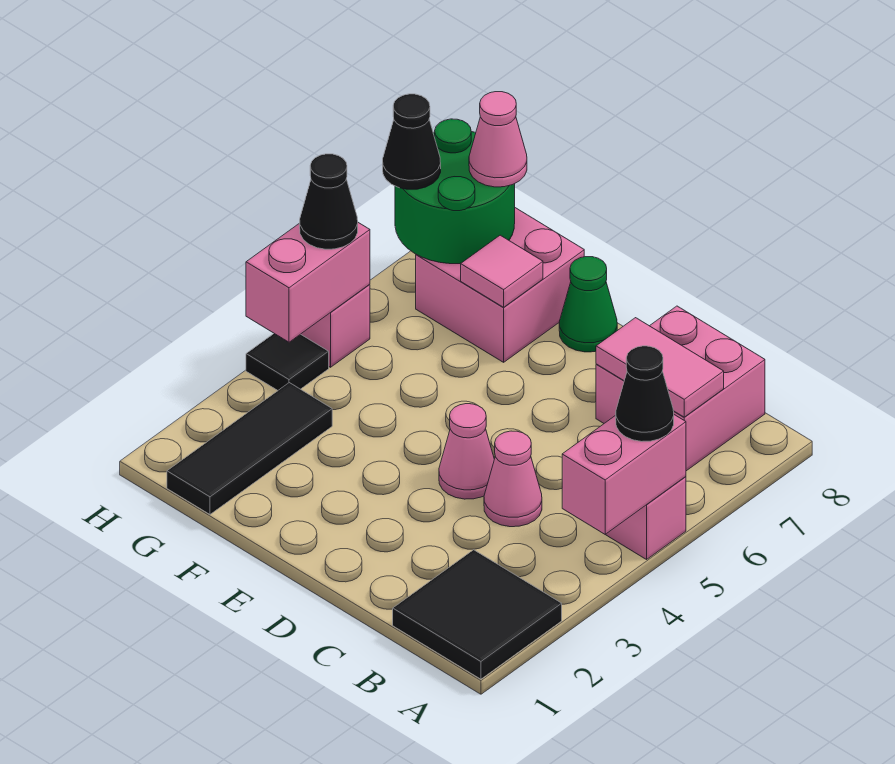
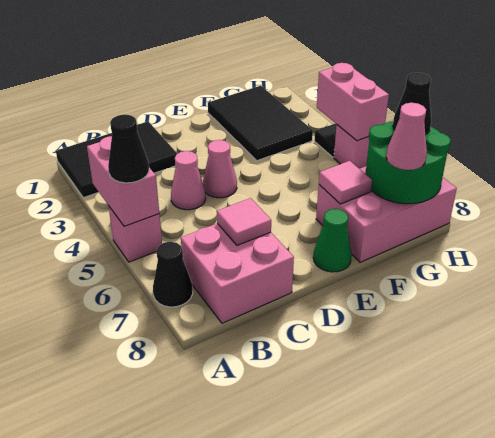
black 2x2 tile [393,550,562,679] -> black 2x3 tile [56,121,177,198]
pink 1x2 tile [596,318,724,417] -> pink 1x1 tile [217,198,271,245]
pink 2x2 brick [416,208,584,362] -> pink 2x3 brick [316,166,457,262]
black 1x3 tile [167,383,332,514] -> black 2x3 tile [208,86,313,161]
black 1x1 cone [300,154,358,249] -> black 1x1 cone moved to [153,242,193,307]

